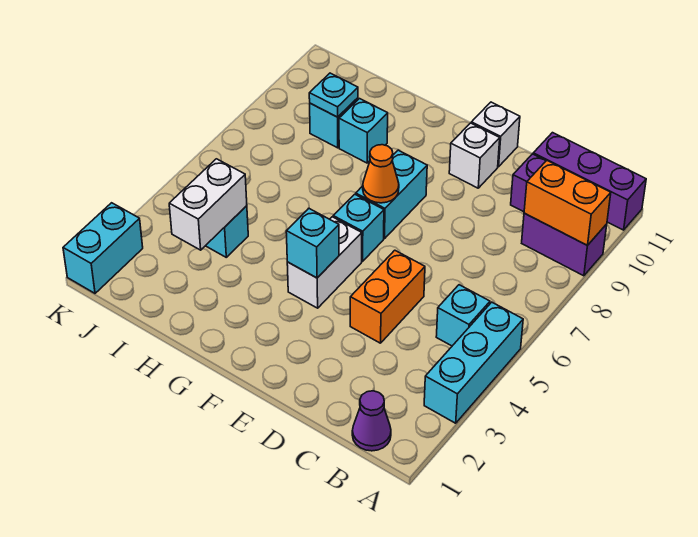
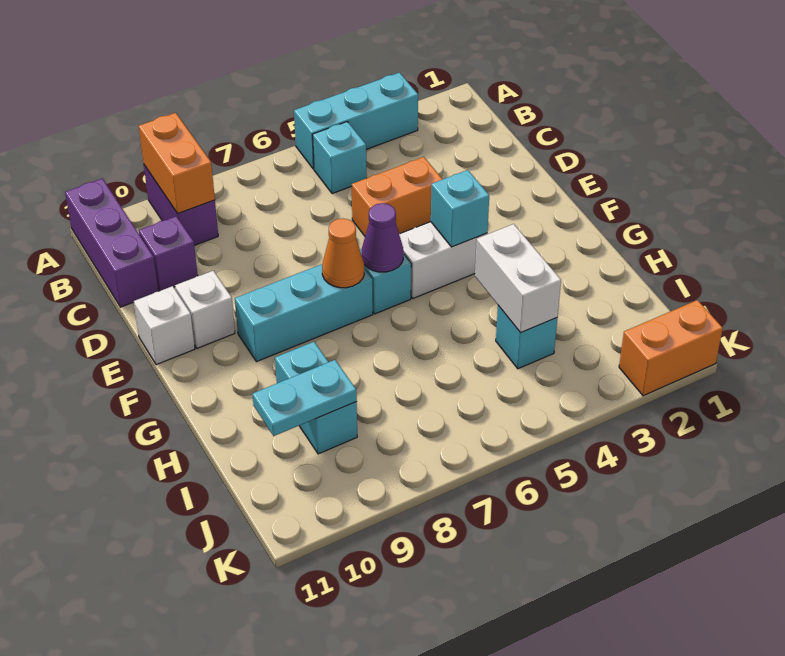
purple 1x1 cone [352,391,391,451] -> purple 1x1 cone moved to [362,203,403,272]
cyan 1x2 brick [356,150,427,239] -> cyan 1x3 brick [235,264,373,362]
white 1x2 brick [169,159,247,250] -> white 1x2 brick turned to [475,224,561,333]
cyan 1x1 plate [309,73,358,117] -> cyan 1x2 plate [252,360,357,436]
cyan 1x2 brick [63,203,143,293] -> orange 1x2 brick [619,300,723,396]

